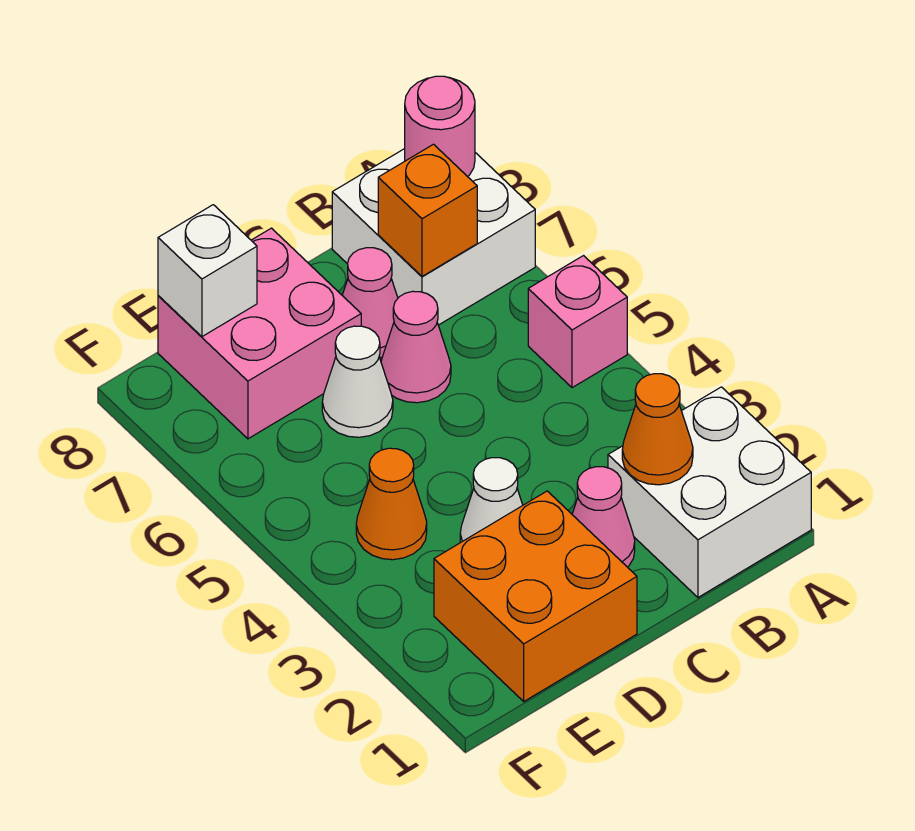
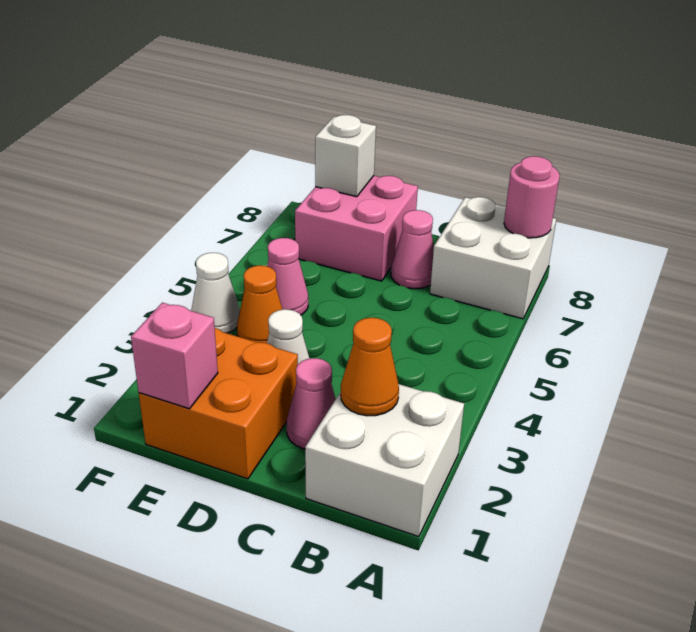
pink 1x1 brick [528,256,627,388] -> pink 1x1 brick moved to [131,303,218,409]
orange 1x1 brick [378,144,477,276] -> none
pink 1x1 cone [381,291,451,403] -> pink 1x1 cone moved to [267,238,308,315]
white 1x1 cone [322,326,393,437] -> white 1x1 cone moved to [191,253,240,333]

